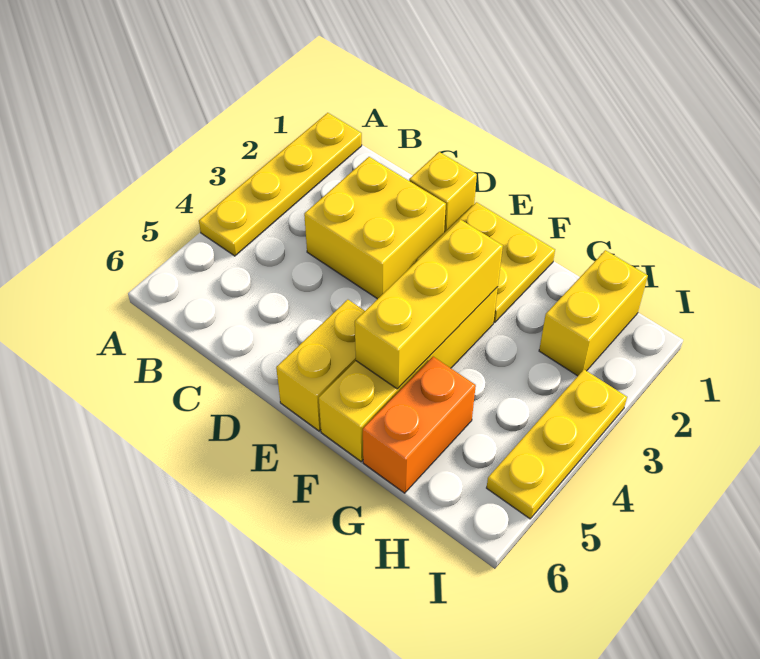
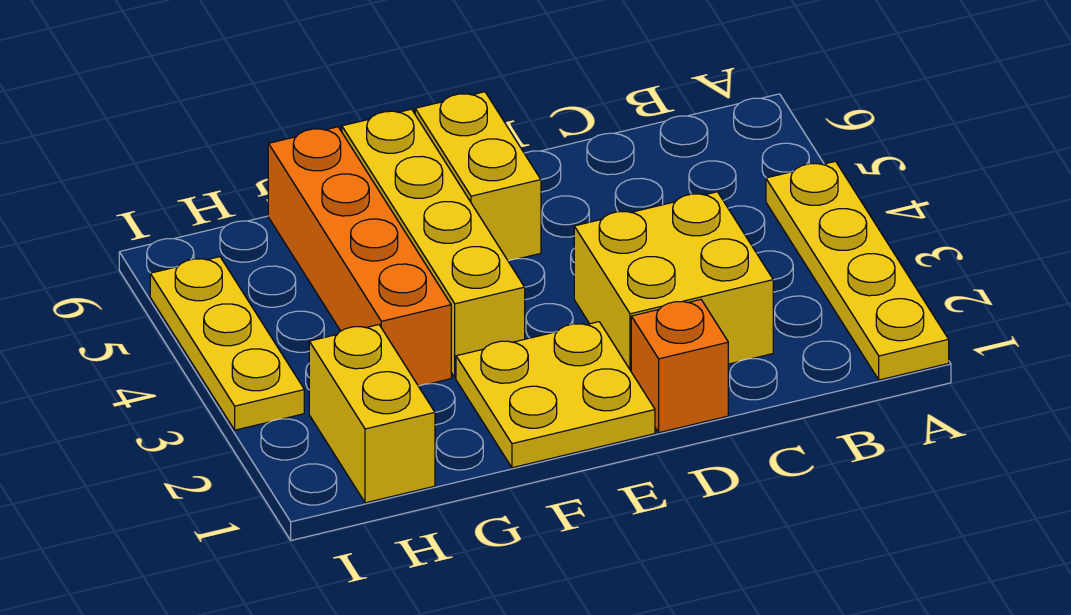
yellow 1x1 brick [409,152,477,233] -> orange 1x1 brick [631,300,728,433]
yellow 1x3 brick [355,220,503,389] -> none
orange 1x2 brick [363,357,476,493] -> orange 1x4 brick [268,127,451,386]

